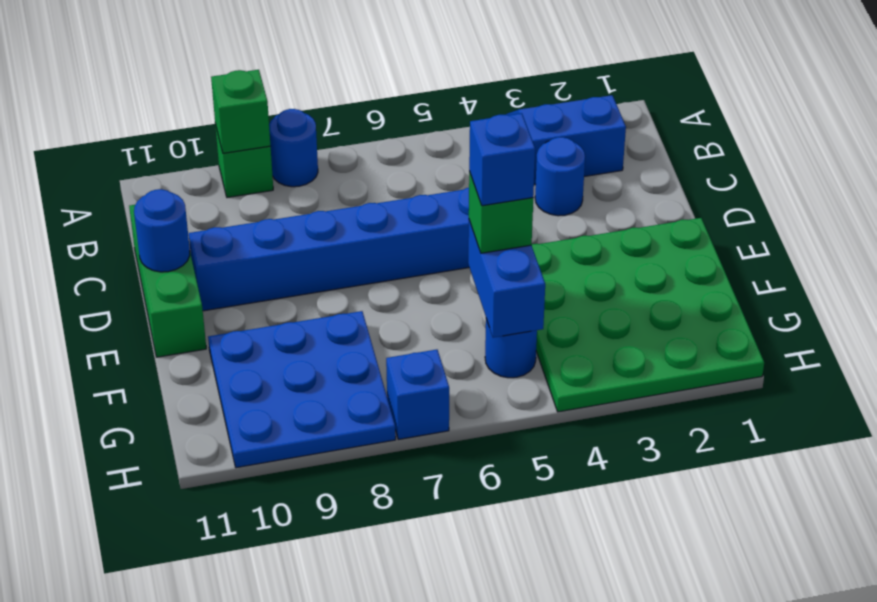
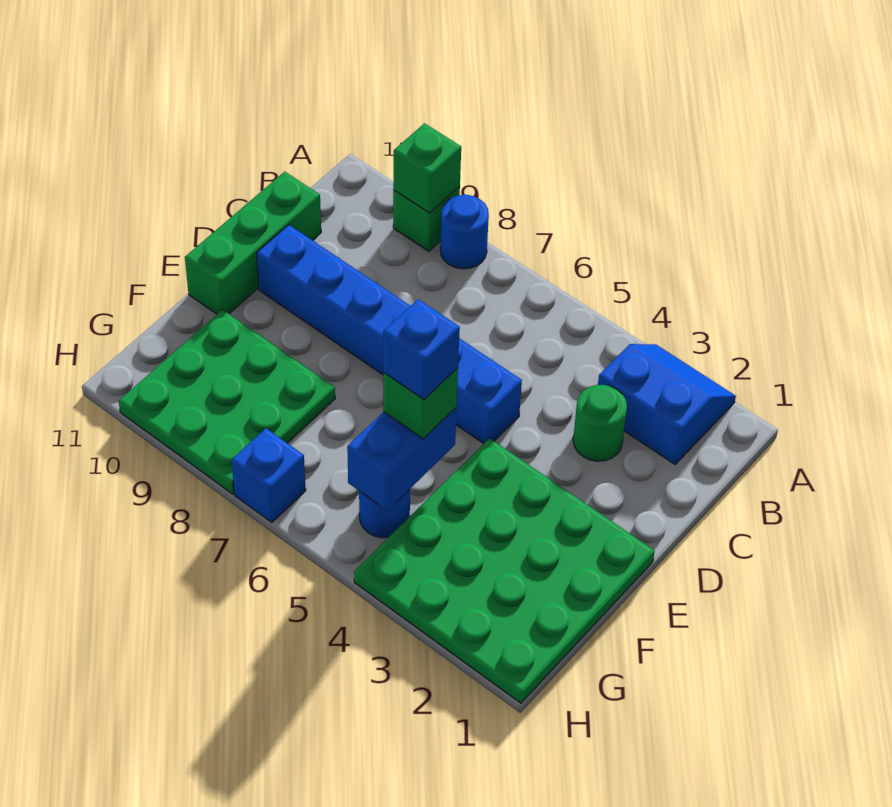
blue 1x1 round brick [535,137,585,216] -> green 1x1 round brick [573,385,627,461]
blue 1x1 round brick [134,189,190,272] -> none
blue 3x3 plate [208,311,396,468] -> green 3x3 plate [119,310,335,494]

